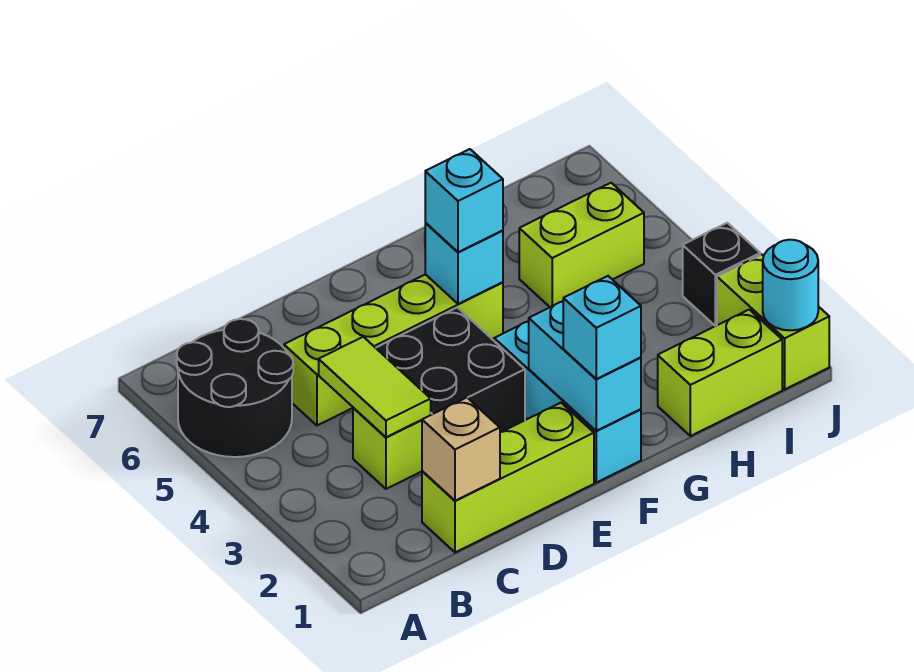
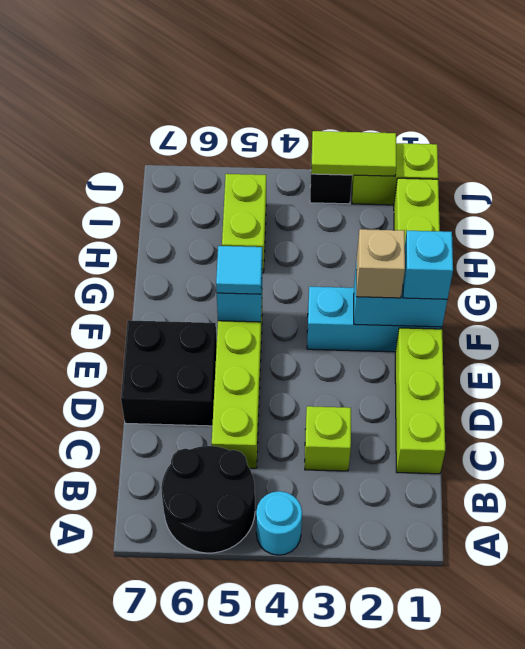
tan 1x1 brick [422,398,500,501] -> tan 1x1 brick moved to [356,229,405,298]
lime 1x2 tile [319,337,431,437] -> lime 1x2 tile moved to [311,131,396,176]
black 2x2 brick [376,307,525,432] -> black 2x2 brick moved to [121,320,217,426]
cyan 1x1 brick [425,149,503,252] -> cyan 1x1 tile [216,246,262,294]
cyan 1x1 round brick [763,240,818,330] -> cyan 1x1 round brick moved to [256,491,302,555]

